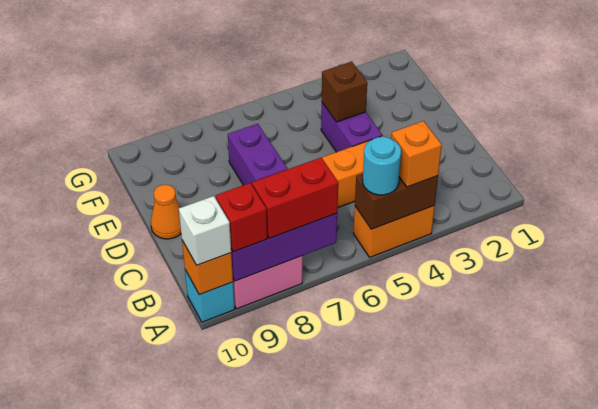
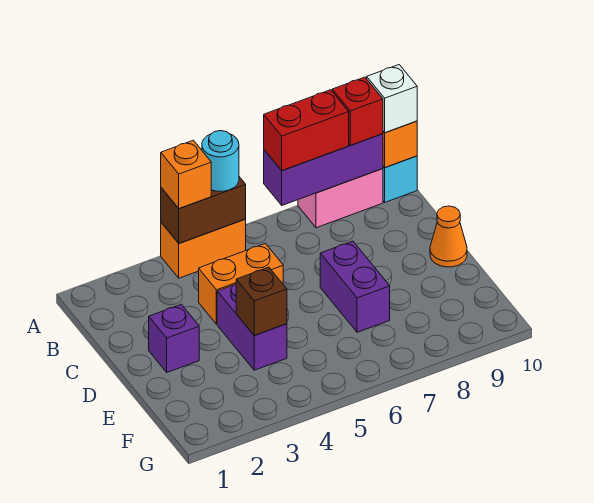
none -> purple 1x1 brick [149,304,199,372]

